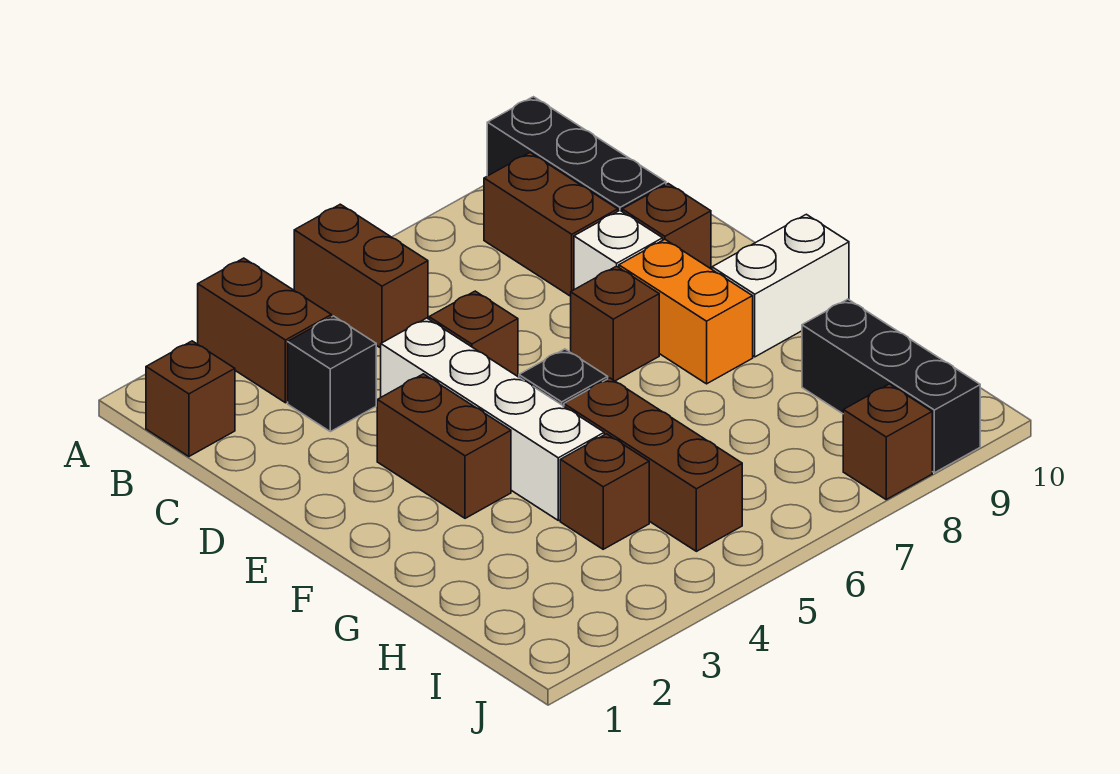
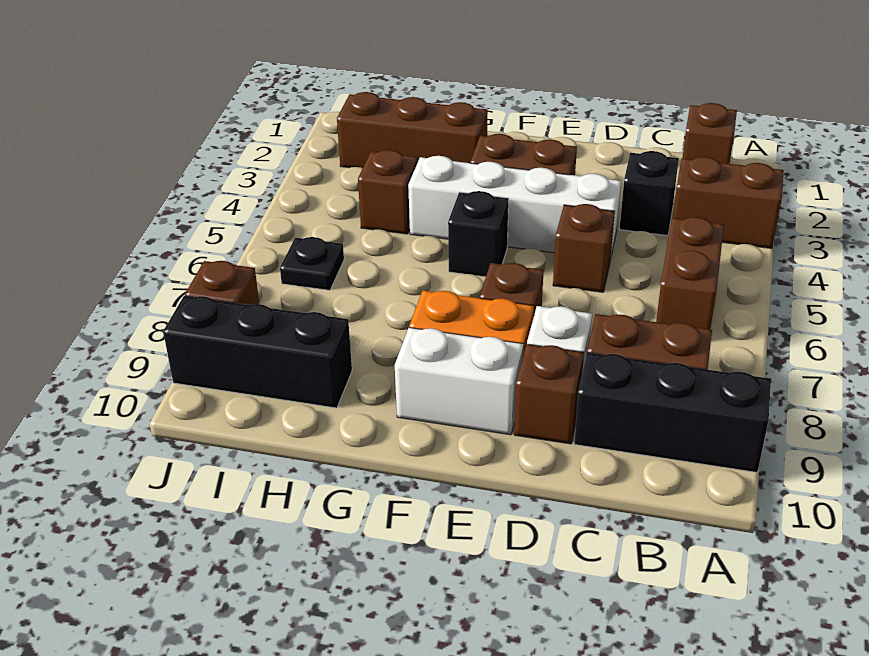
brown 1x2 brick [294,204,428,348] -> brown 1x2 brick turned to [656,217,724,329]
white 1x2 brick [712,214,849,357] -> white 1x2 brick turned to [395,328,524,435]
brown 1x3 brick [564,378,742,551] -> brown 1x3 brick moved to [337,92,488,168]
none -> black 1x1 plate [280,237,344,290]

